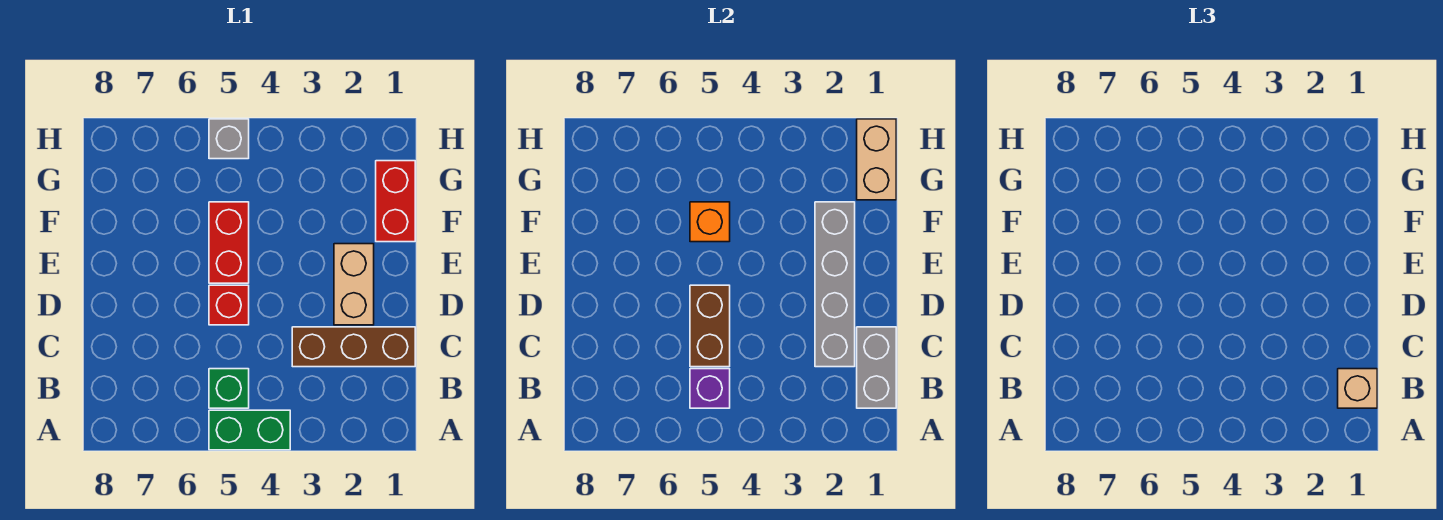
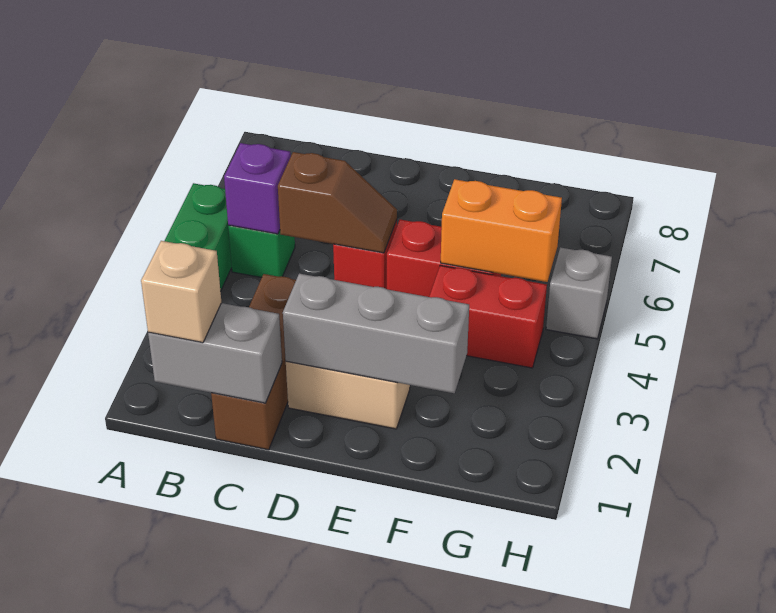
grey 1x4 brick [815,202,855,367] -> grey 1x3 brick [283,274,469,393]
brown 1x2 brick [690,285,730,367] -> brown 1x2 slope [278,152,397,253]
red 1x2 brick [376,161,415,242] -> red 1x2 brick moved to [429,265,547,368]
orange 1x1 brick [690,202,730,242] -> orange 1x2 brick [441,179,562,282]
tan 1x2 brick [857,119,896,200] -> none

